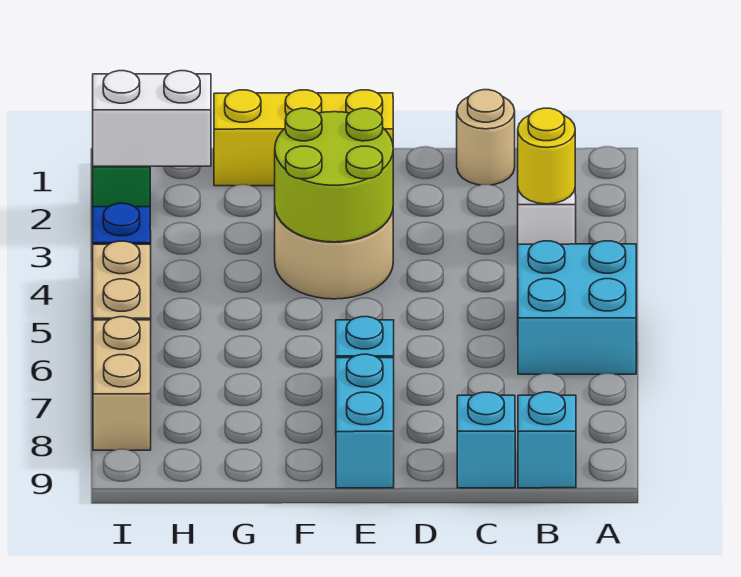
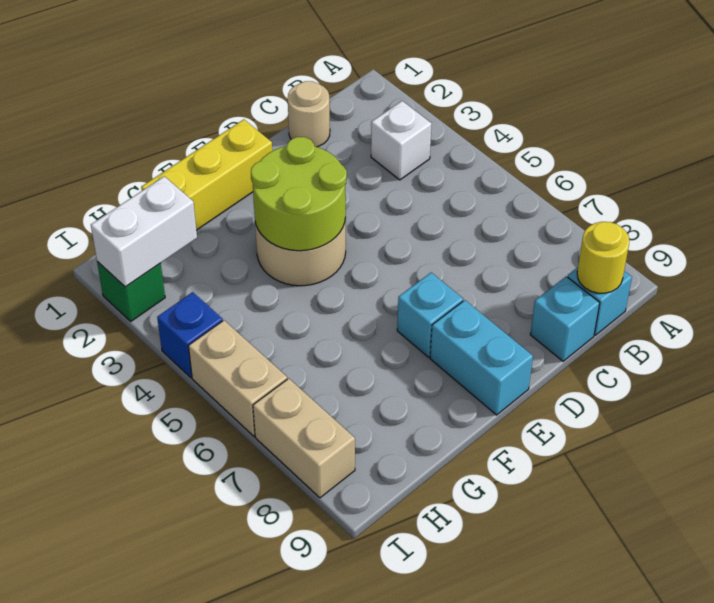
cyan 2x2 brick [518,241,636,374] -> none
yellow 1x1 round brick [518,108,575,204] -> yellow 1x1 round brick moved to [577,222,629,293]

